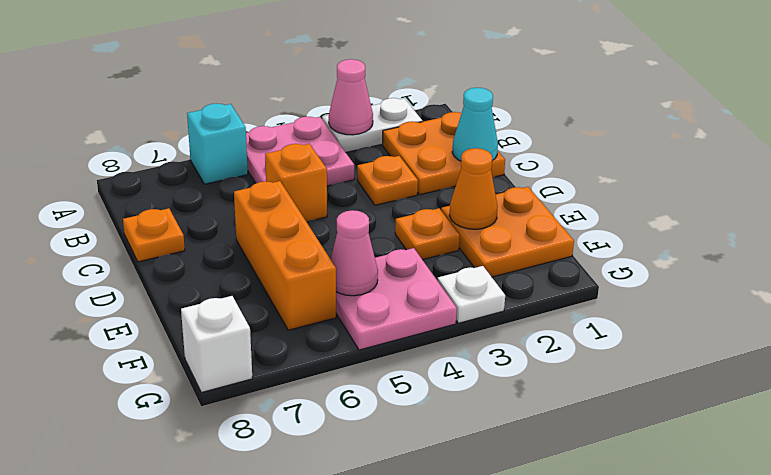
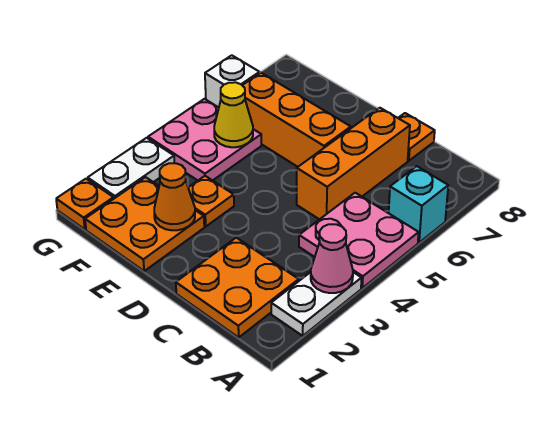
cyan 1x1 cone [452,88,498,161] -> none
orange 1x1 plate [357,156,418,205] -> orange 1x1 plate moved to [56,179,114,229]
orange 1x1 brick [265,144,327,221] -> orange 1x3 brick [297,108,410,219]
pink 1x1 cone [330,210,378,296] -> yellow 1x1 cone [214,82,253,147]
white 1x1 plate [438,266,505,323] -> white 1x2 plate [88,138,174,198]
white 1x1 brick [181,296,252,392] -> white 1x1 brick moved to [205,55,260,107]

